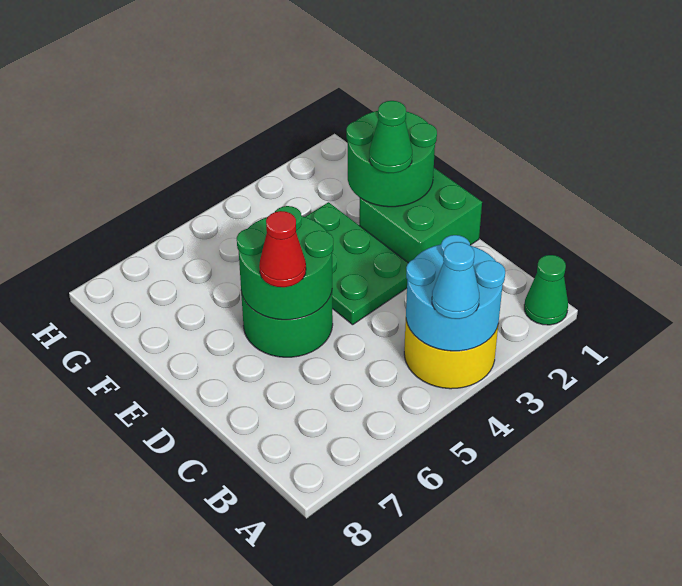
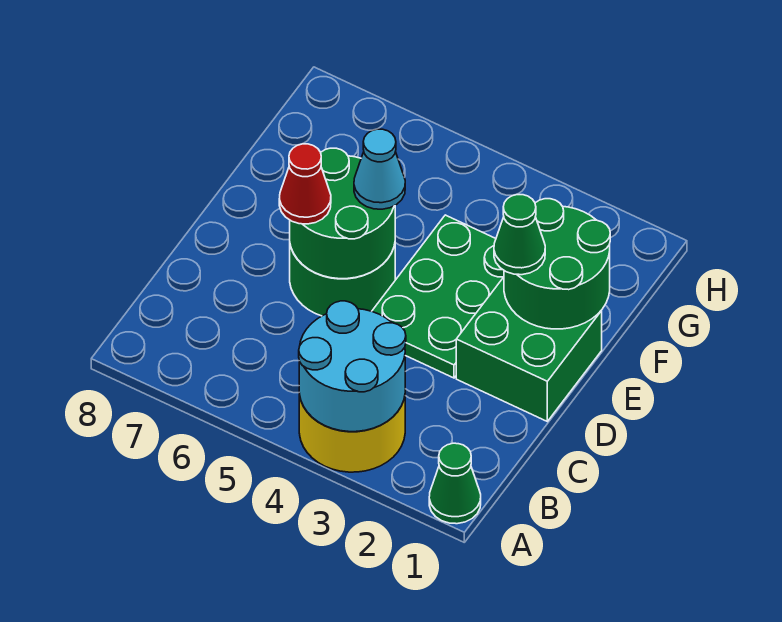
cyan 1x1 cone [432,242,479,319] -> cyan 1x1 cone moved to [354,129,405,209]

